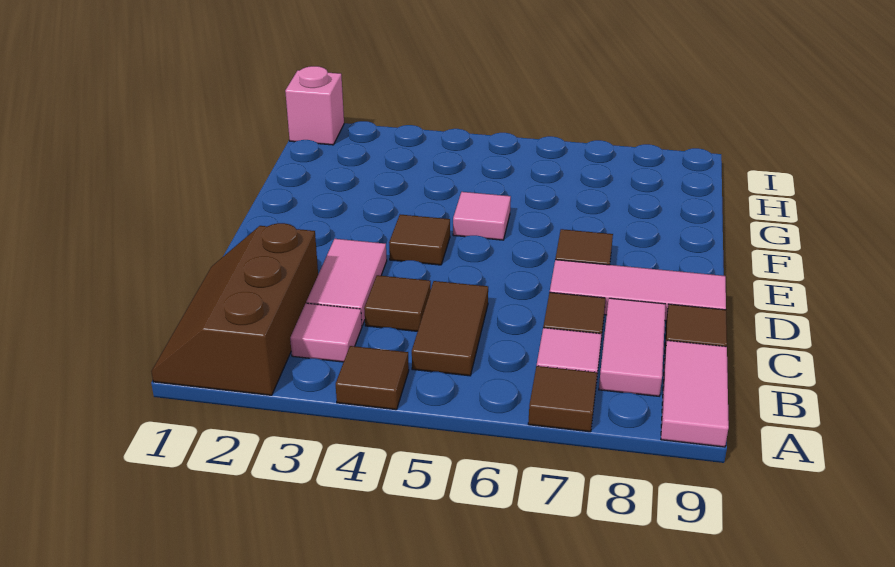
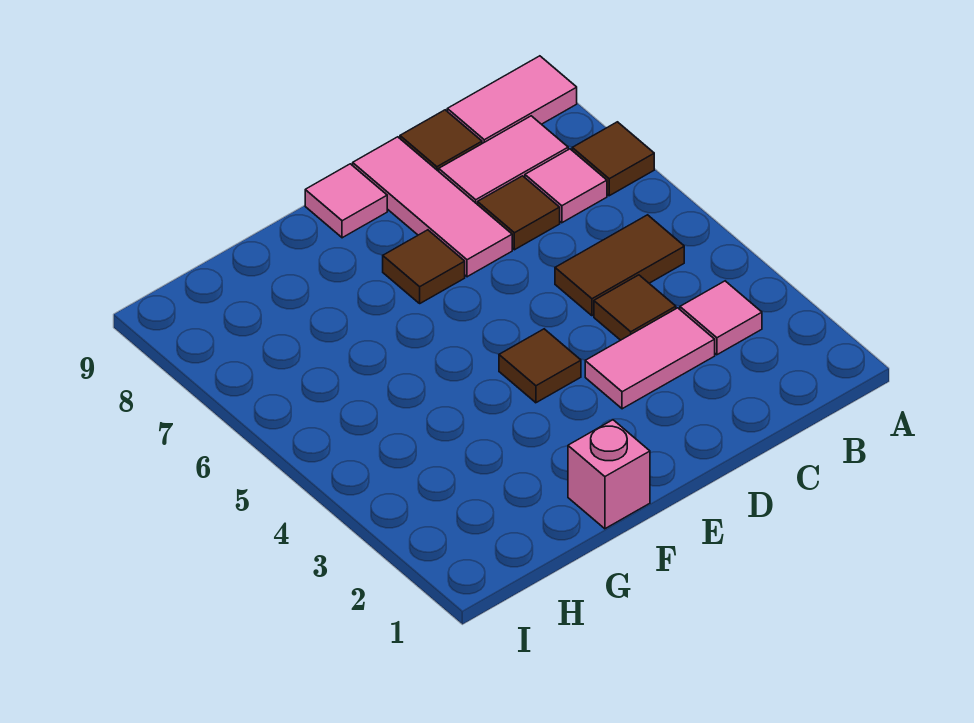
brown 2x3 slope [151,223,318,395] -> none
brown 1x1 tile [336,346,409,410] -> none
pink 1x1 tile [453,192,511,240] -> pink 1x1 tile moved to [305,164,387,238]
pink 1x1 brick [285,66,344,145] -> pink 1x1 brick moved to [568,420,650,529]

